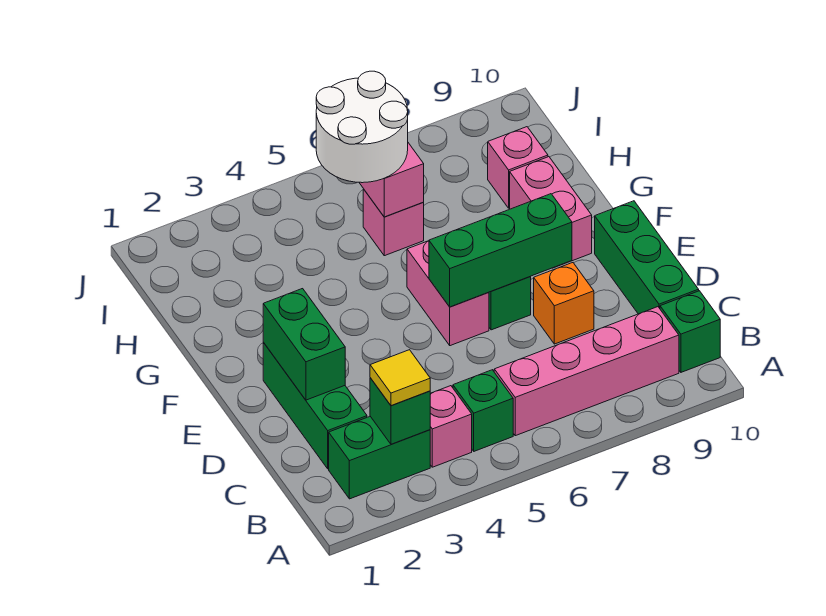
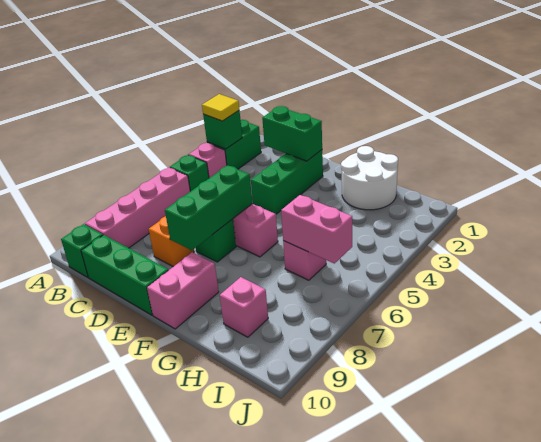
green 1x3 brick [263,342,367,469] -> green 1x3 brick turned to [251,150,323,214]
pink 1x2 brick [510,157,592,268] -> pink 1x2 brick turned to [147,252,219,329]
white 2x2 round brick [316,71,408,183] -> white 2x2 round brick moved to [341,146,398,210]

